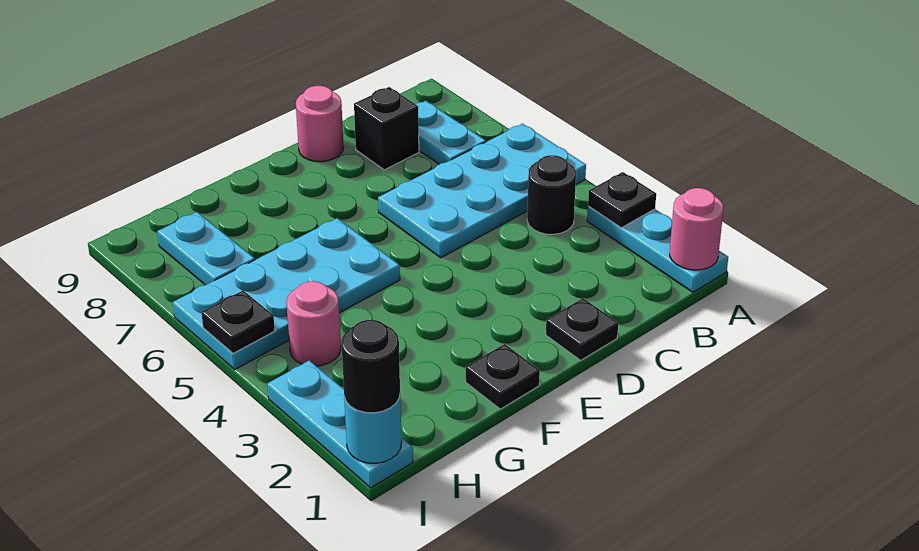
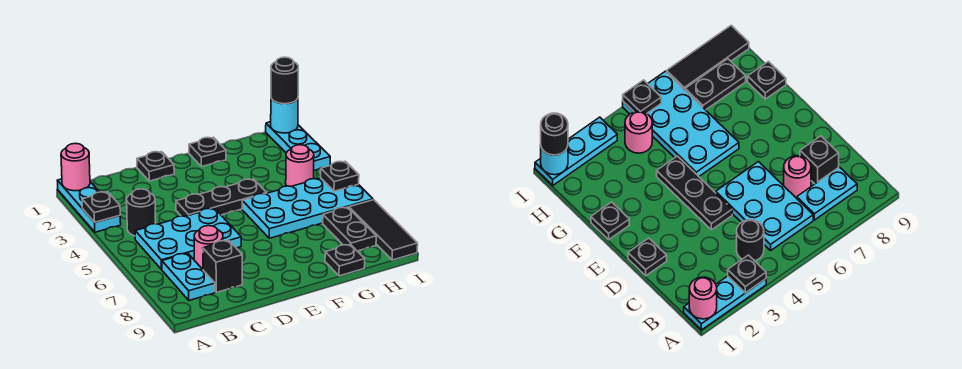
cyan 2x4 plate [378,124,586,258] -> cyan 2x3 plate [135,208,241,270]
none -> black 1x3 plate [176,179,266,216]
pink 1x1 round brick [296,86,344,162] -> pink 1x1 round brick moved to [194,226,223,269]
none -> black 1x1 plate [325,244,365,276]
cyan 1x2 plate [157,212,255,285] -> black 1x2 plate [323,207,376,251]
none -> black 1x3 tile [349,200,418,260]

